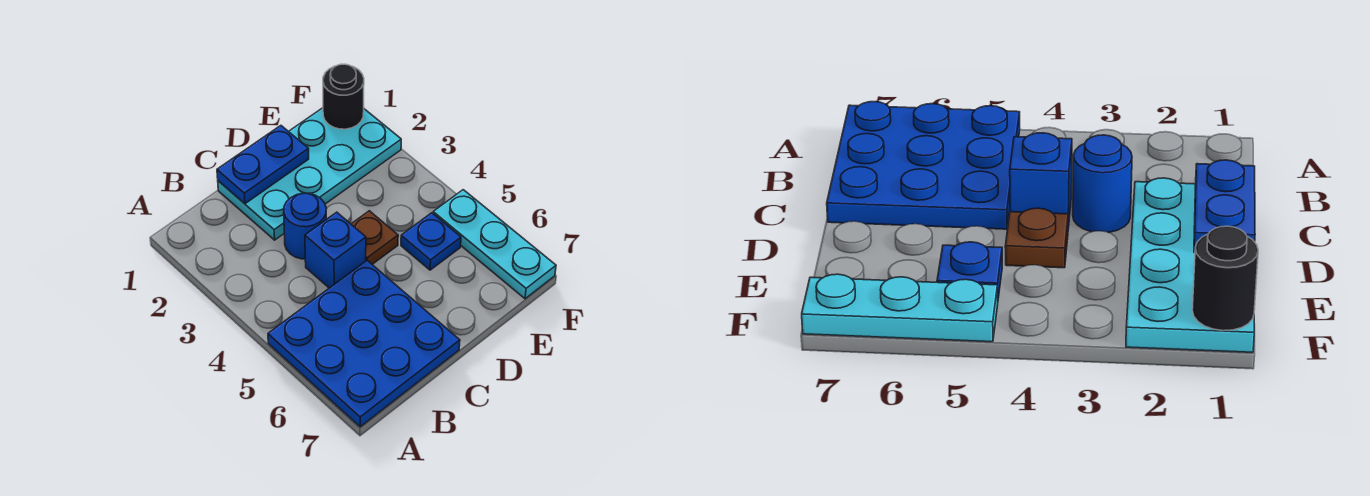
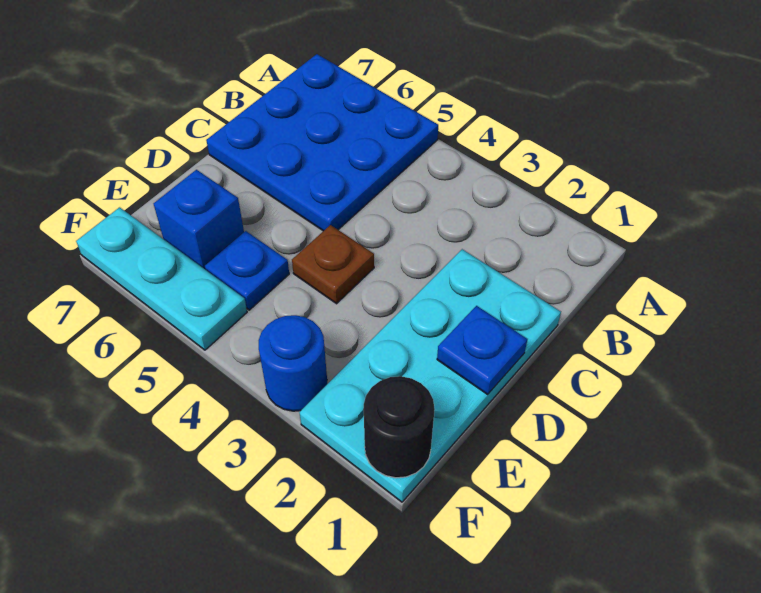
blue 1x2 plate [217,126,309,204] -> blue 1x1 plate [437,306,527,394]
blue 1x1 round brick [284,193,326,259] -> blue 1x1 round brick moved to [259,315,327,411]
blue 1x1 brick [305,212,366,288] -> blue 1x1 brick moved to [153,170,244,269]

